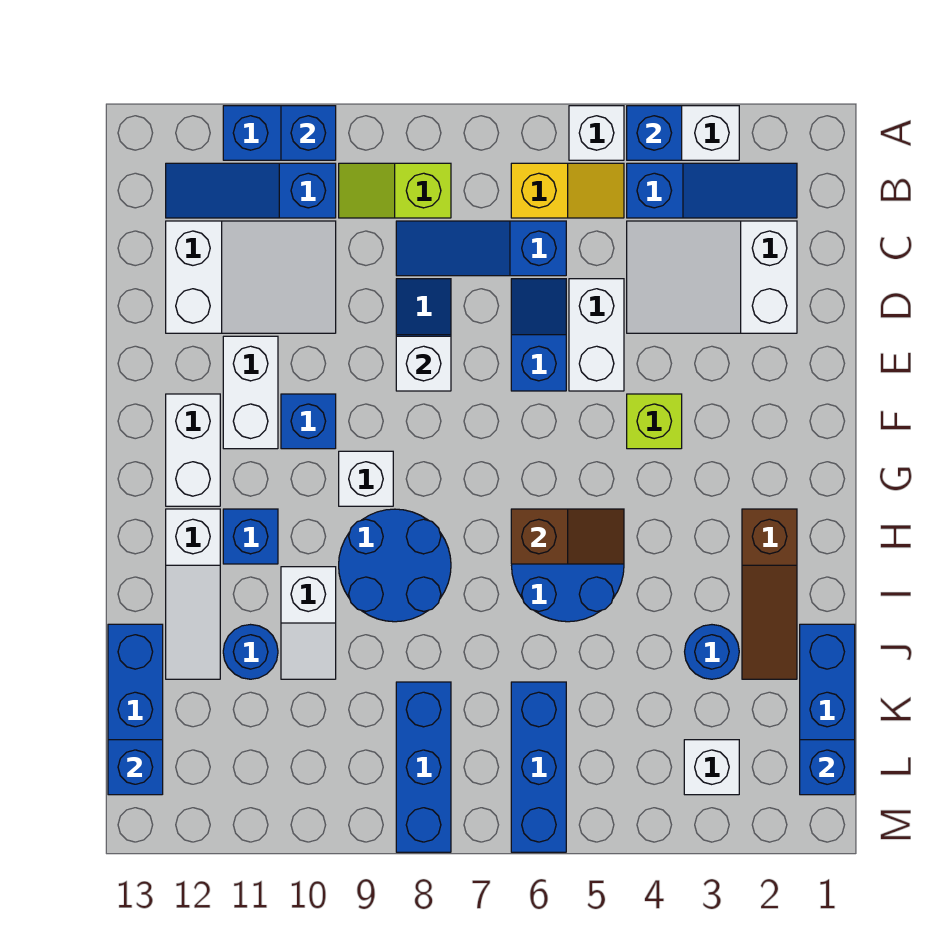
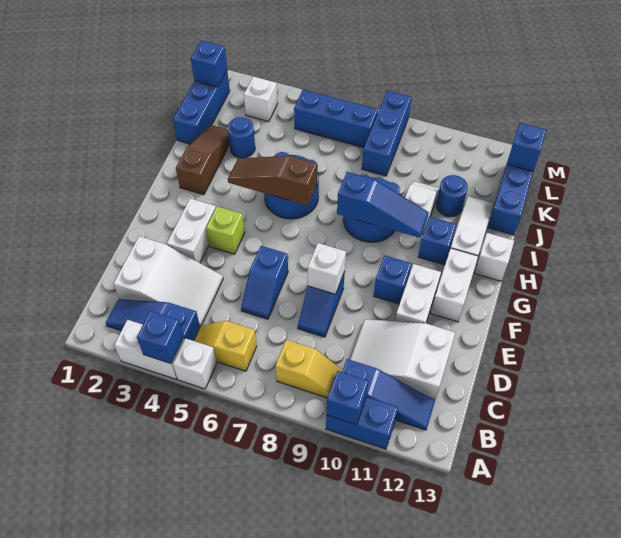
lime 1x2 slope [339,163,451,218] -> yellow 1x2 slope [275,340,342,398]
blue 1x3 slope [396,221,566,276] -> blue 1x3 slope moved to [337,172,429,238]
white 1x2 brick [569,279,624,391] -> white 1x2 brick moved to [167,198,216,263]
white 1x1 brick [339,451,393,506] -> white 1x1 brick moved to [475,233,514,281]
brown 1x2 slope [511,509,624,564] -> brown 1x3 slope [228,156,317,206]
blue 1x3 brick [511,682,566,852] -> blue 1x3 brick turned to [294,90,378,148]

